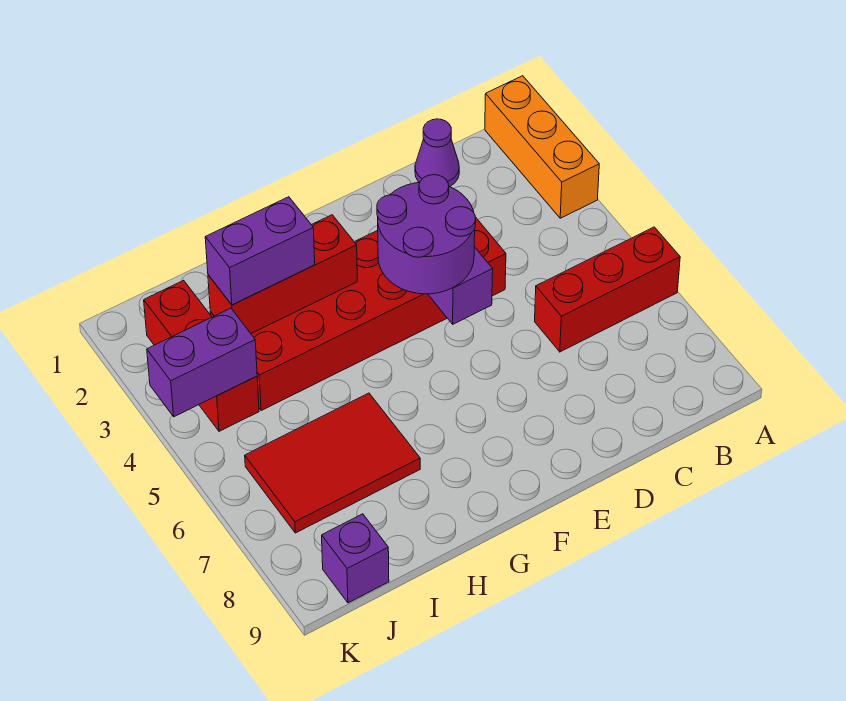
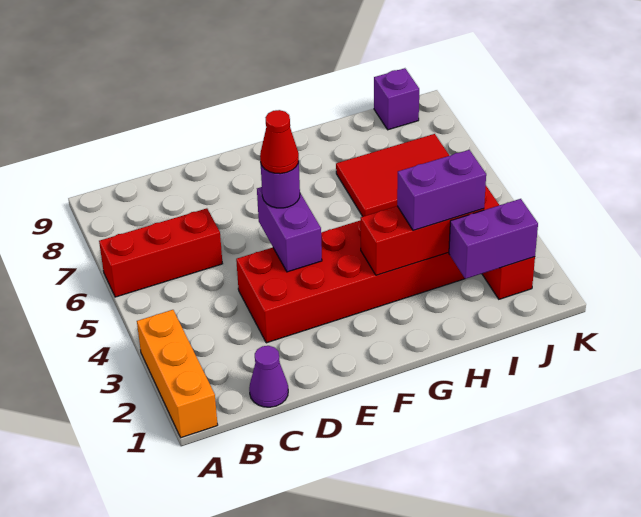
purple 2x2 round brick [377,175,476,294] -> purple 1x1 round brick [261,161,300,208]
none -> red 1x1 cone [260,110,299,174]
purple 1x2 brick [147,308,257,417] -> purple 1x2 brick moved to [449,199,538,279]

